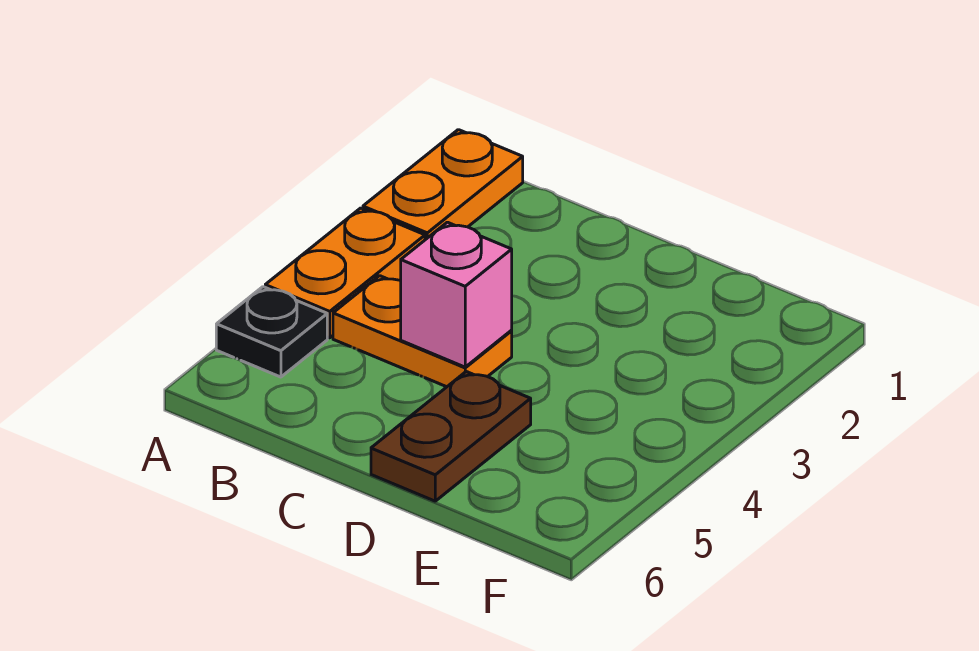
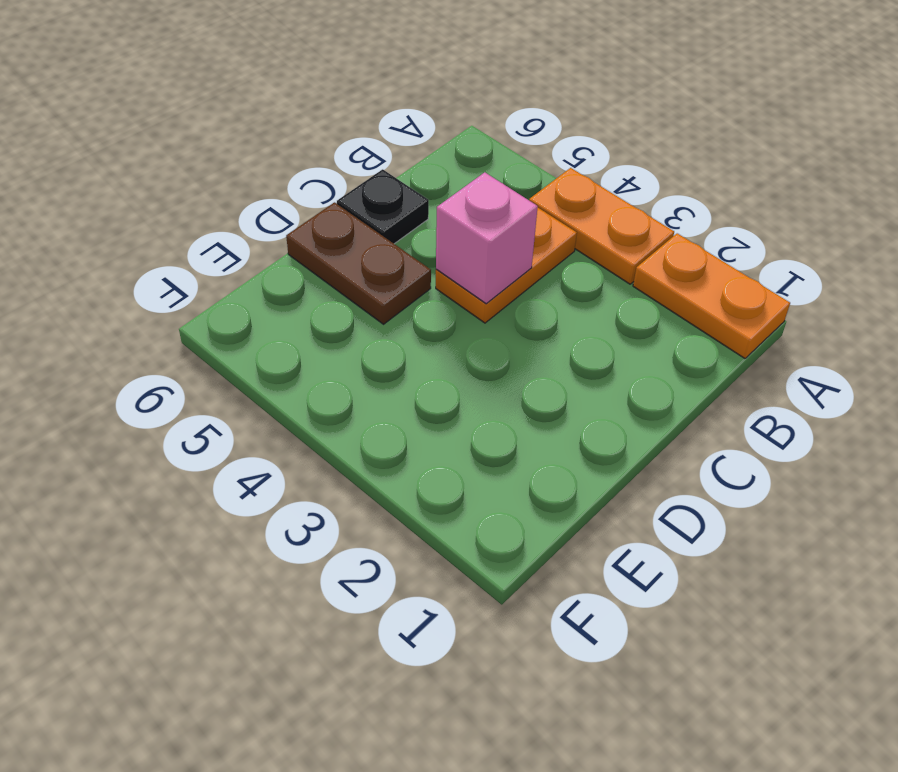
black 1x1 plate [216,287,327,377] -> black 1x1 plate moved to [337,169,429,244]

